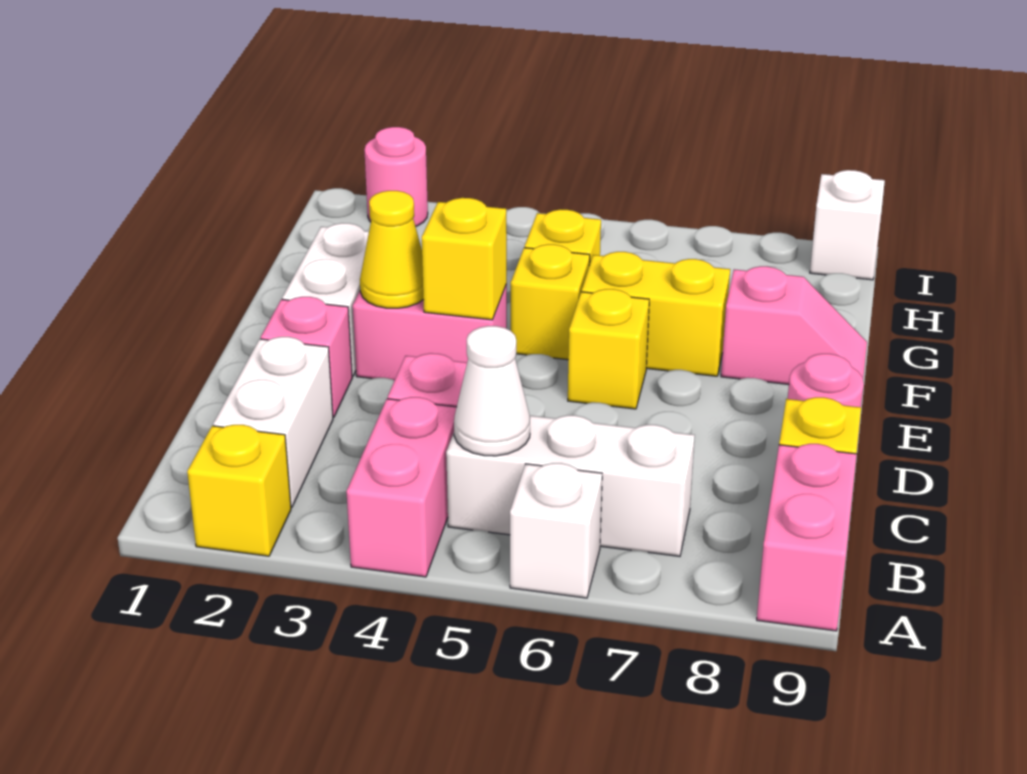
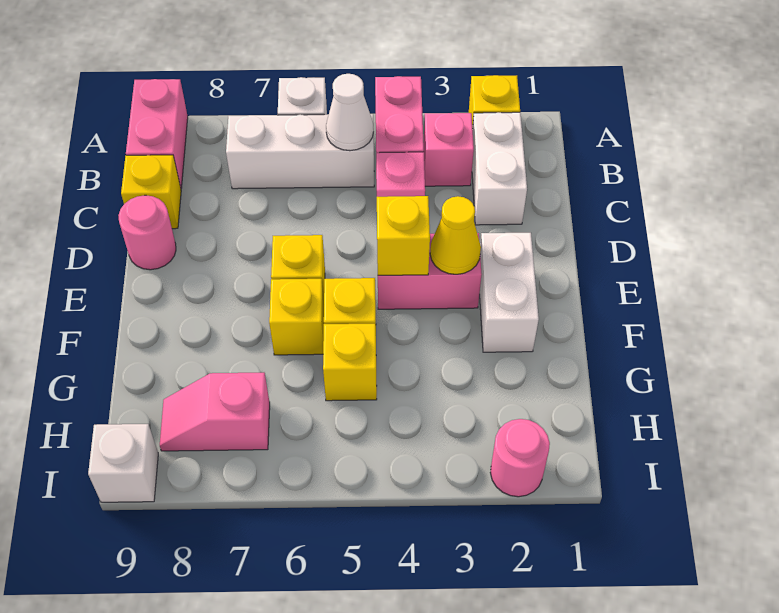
pink 1x1 brick [261,297,352,417] -> pink 1x1 brick moved to [424,113,474,186]
yellow 1x2 brick [582,252,730,376] -> yellow 1x1 brick [269,279,324,355]
pink 1x2 slope [721,266,867,384] -> pink 1x2 slope moved to [160,373,270,451]

